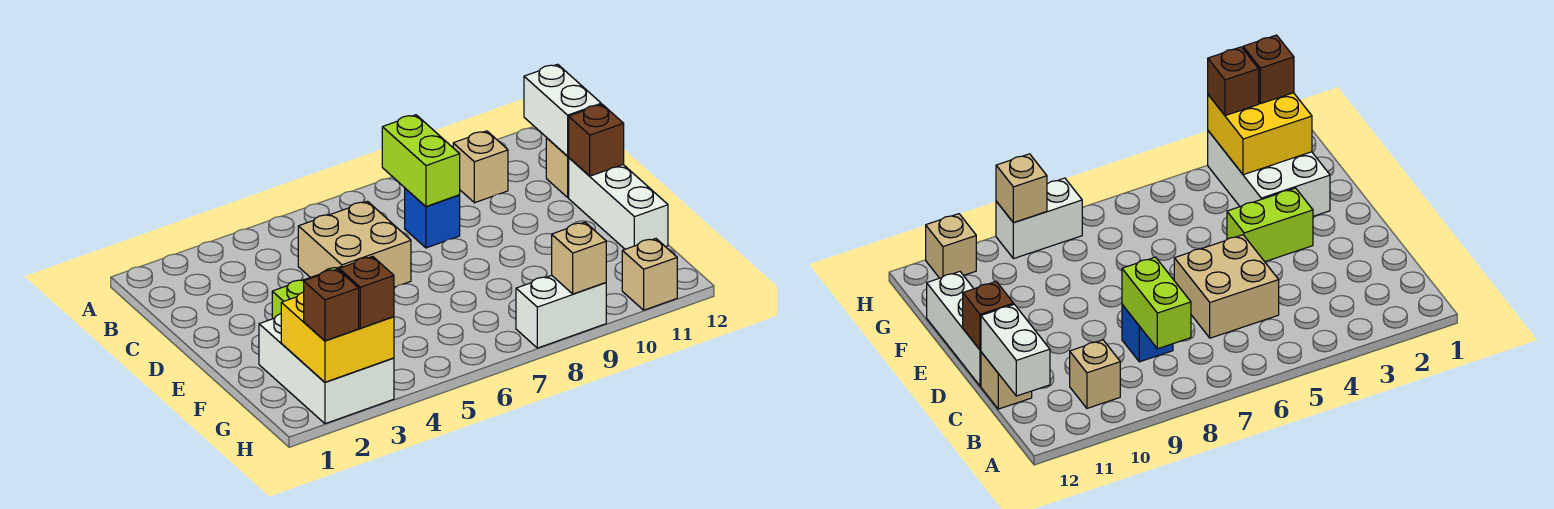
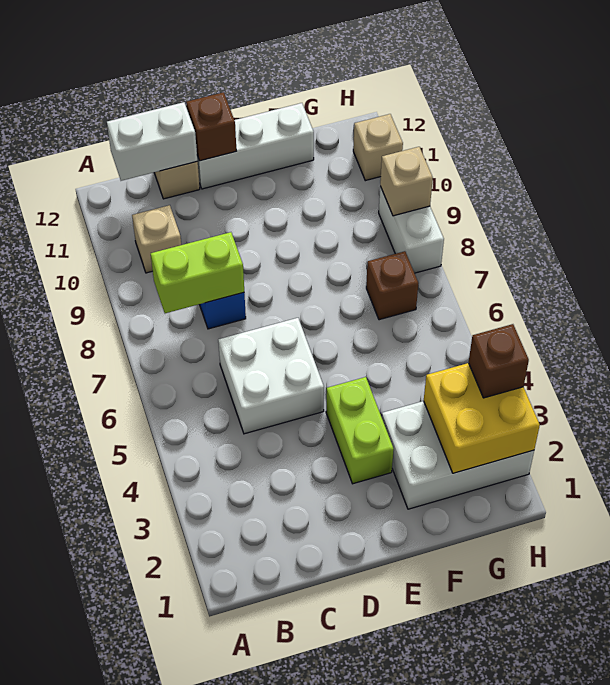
tan 2x2 brick [298,201,411,287] -> white 2x2 brick [218,318,324,434]
brown 1x1 brick [304,269,359,341] -> brown 1x1 brick moved to [366,251,418,320]

